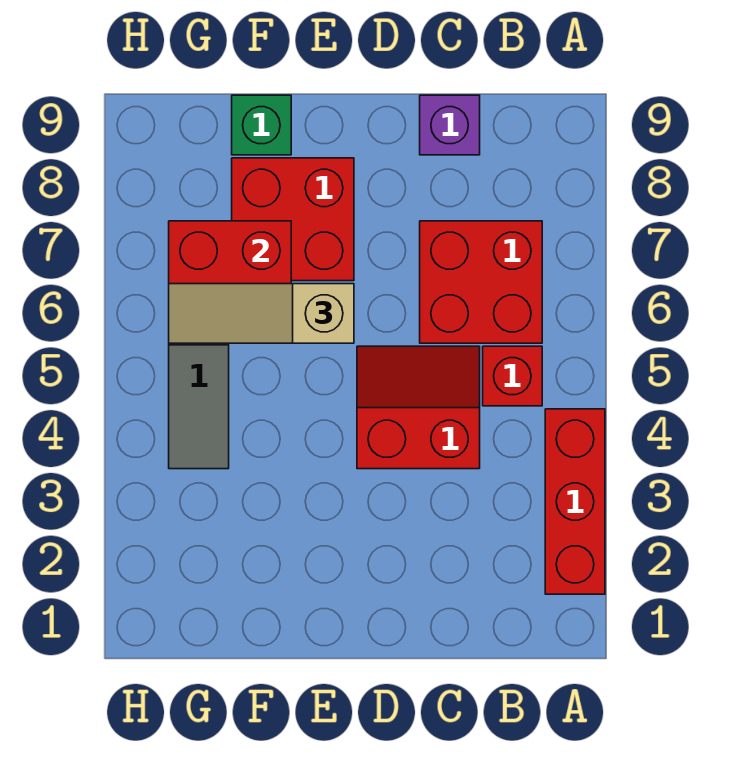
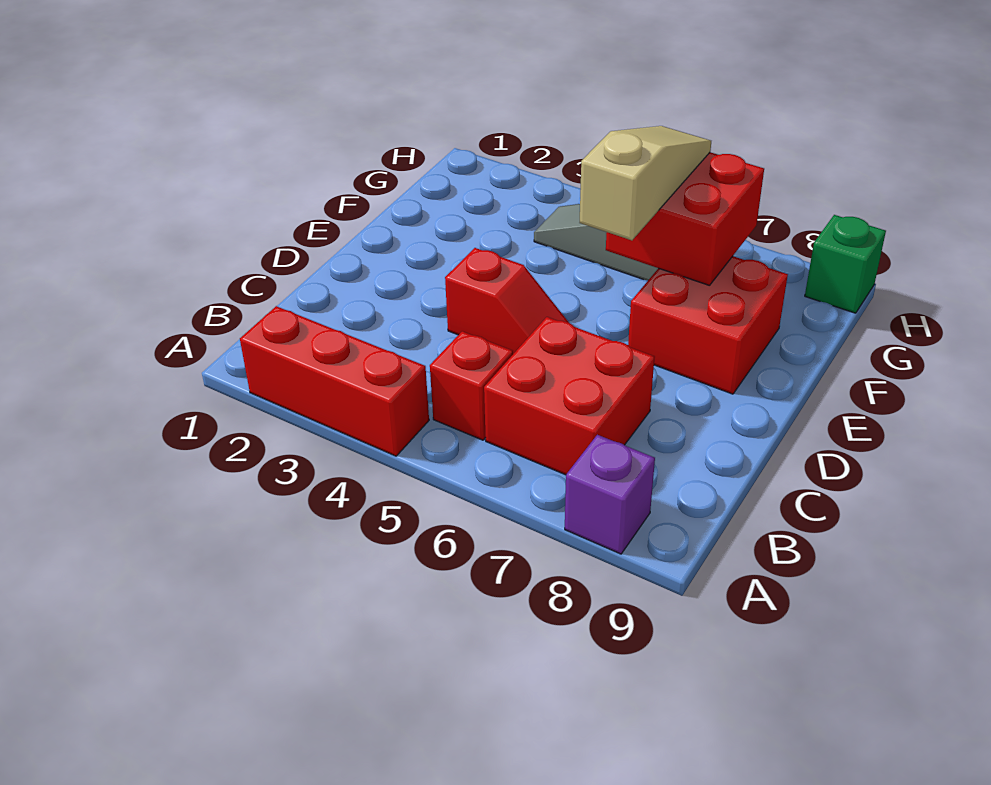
red 2x2 slope [357,346,480,469] -> red 1x2 slope [445,248,569,354]
purple 1x1 brick [420,95,480,155] -> purple 1x1 brick moved to [565,435,655,554]
green 1x1 brick [232,95,291,155] -> green 1x1 brick moved to [805,215,886,313]

